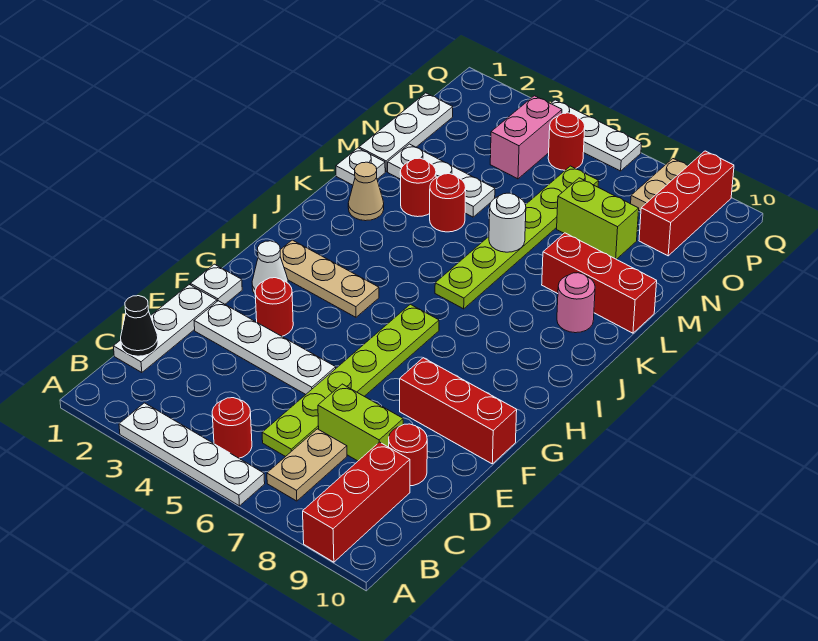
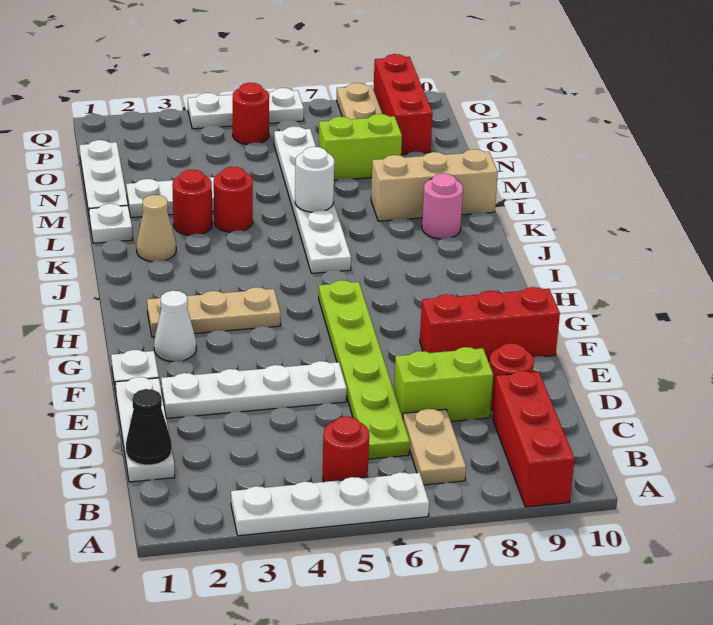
red 1x1 round brick [255,278,293,336] -> none
lime 1x6 plate [435,166,599,309] -> white 1x6 plate [274,126,351,273]
red 1x3 brick [542,233,657,333] -> tan 1x3 brick [371,149,498,221]
pink 1x2 brick [490,96,562,179] -> none

